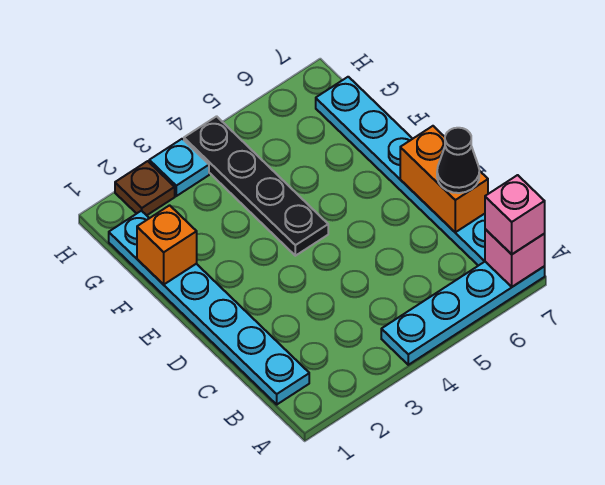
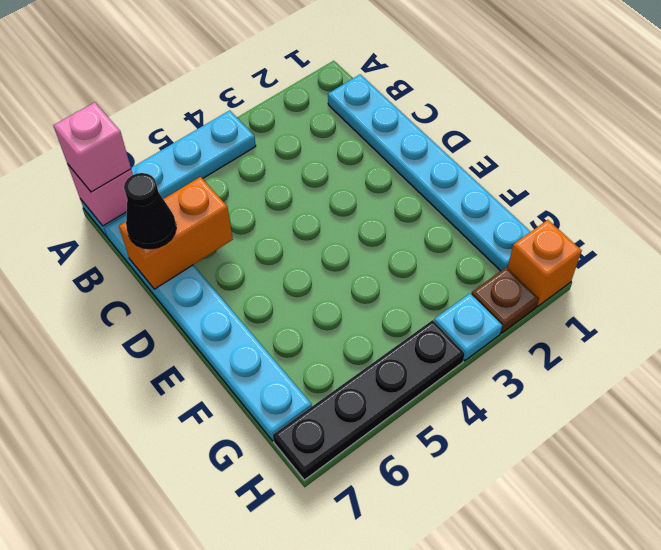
orange 1x2 brick [400,126,488,232] -> orange 1x2 brick turned to [119,177,233,289]
black 1x4 plate [184,116,328,256] -> black 1x4 plate turned to [273,320,465,480]
orange 1x1 brick [137,205,197,285] -> orange 1x1 brick moved to [508,220,582,307]

